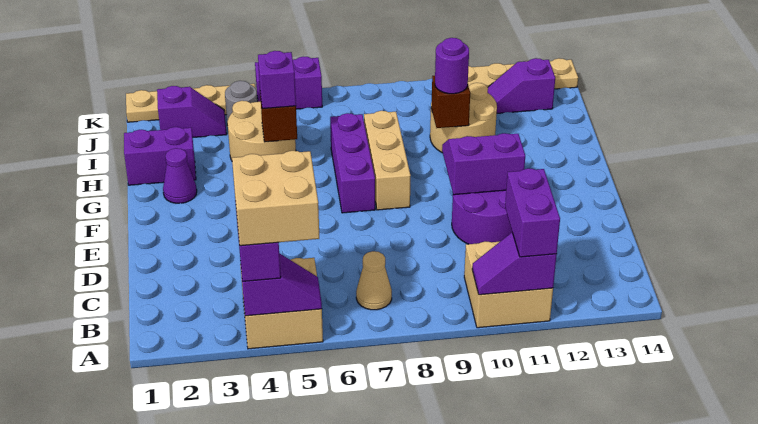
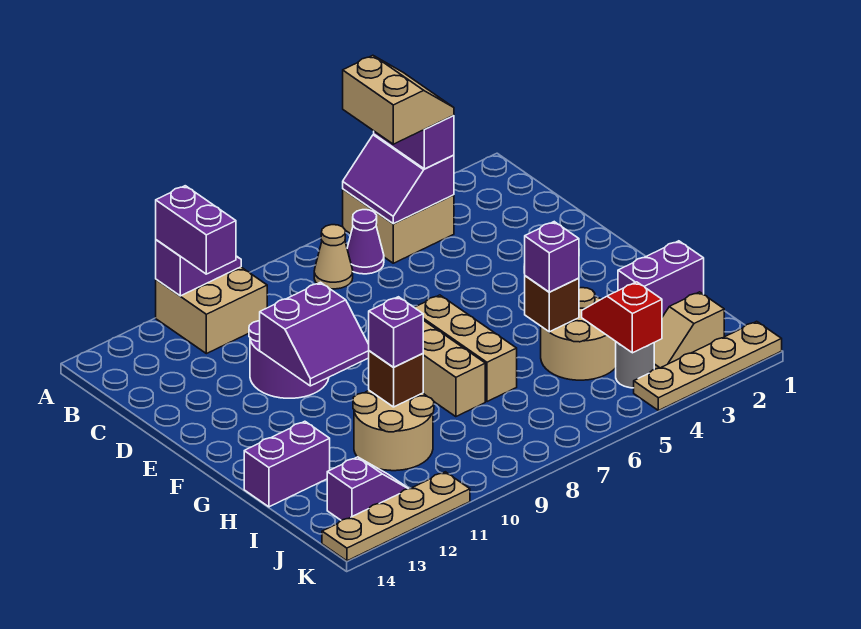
purple 1x2 slope [241,253,322,316] -> purple 2x2 slope [343,134,454,224]
tan 2x2 brick [232,151,319,246] -> tan 2x2 slope [343,55,454,144]
purple 1x3 brick [330,113,375,213] -> tan 1x3 brick [414,295,517,402]
purple 1x1 cone [163,148,197,203] -> purple 1x1 cone moved to [347,210,384,274]
purple 1x1 round brick [435,38,469,94] -> purple 1x1 brick [368,297,423,367]
none -> red 1x2 slope [582,282,662,353]
purple 1x2 slope [157,86,227,137] -> tan 1x2 slope [654,292,724,369]
purple 1x2 brick [255,57,322,109] -> purple 1x2 brick moved to [244,421,330,507]

